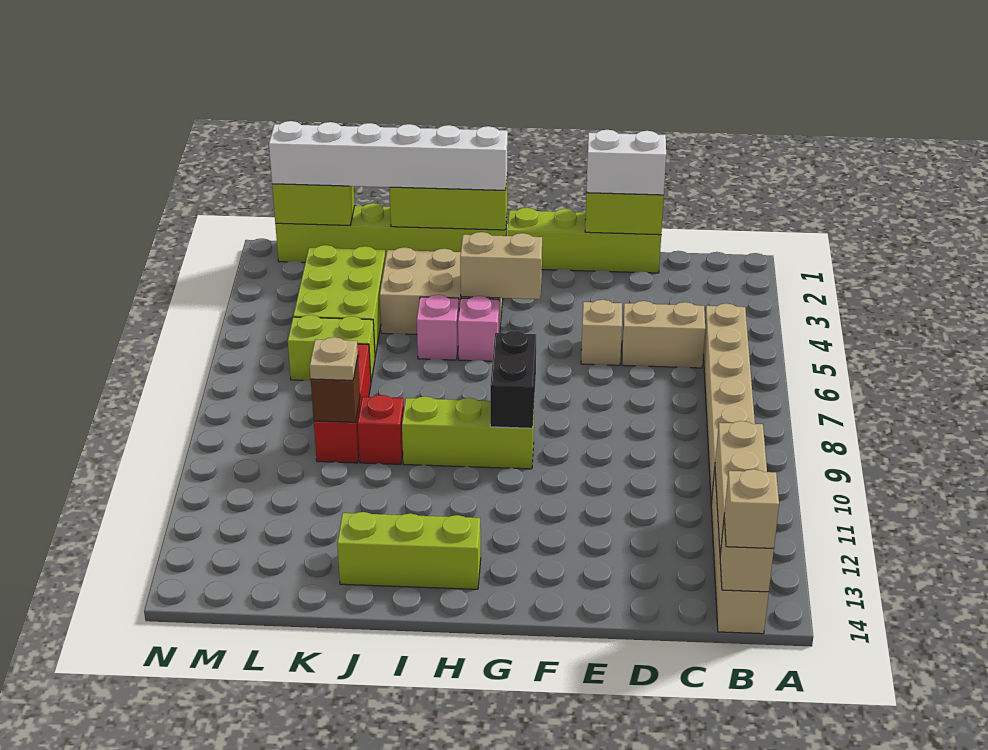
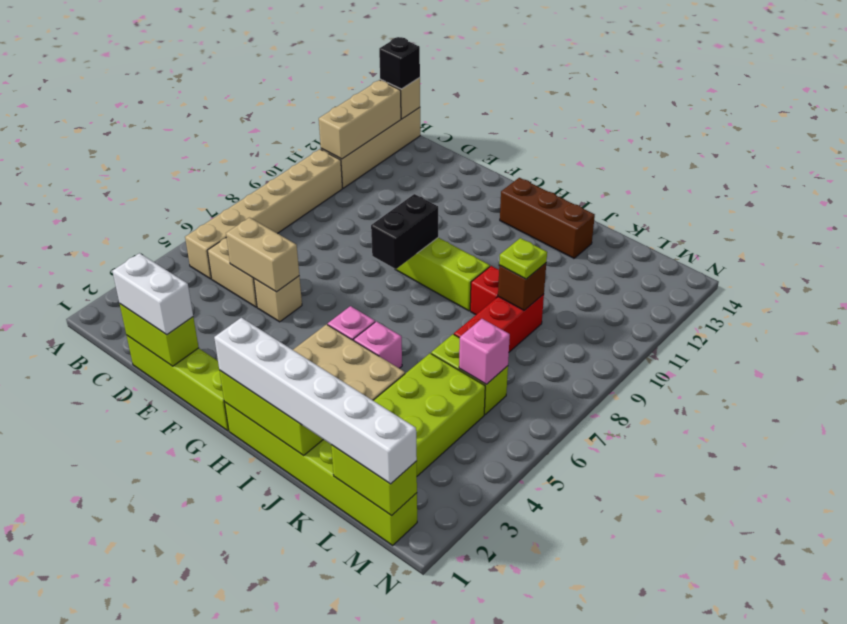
tan 1x1 brick [724,469,779,548] -> black 1x1 brick [379,37,420,89]
tan 1x2 brick [460,232,542,299] -> tan 1x2 brick moved to [226,218,299,292]
lime 1x3 brick [337,512,481,589] -> brown 1x3 brick [500,178,595,258]
tan 1x1 plate [310,337,358,380] -> lime 1x1 plate [499,238,547,279]
none -> pink 1x1 brick [459,319,510,384]

